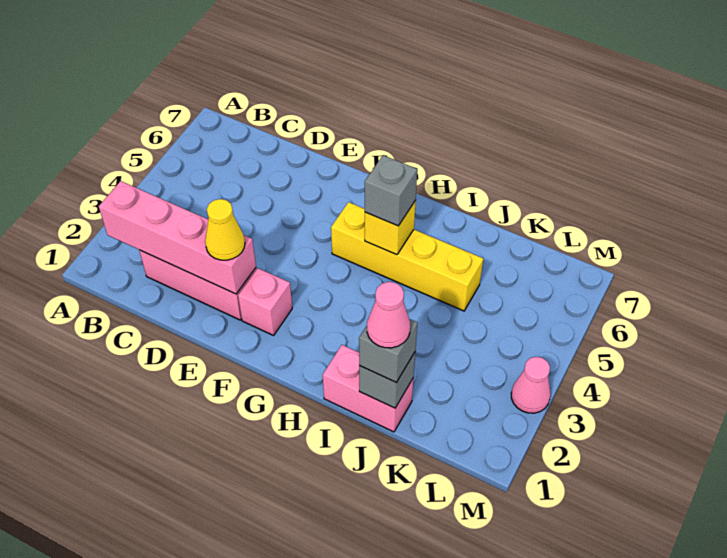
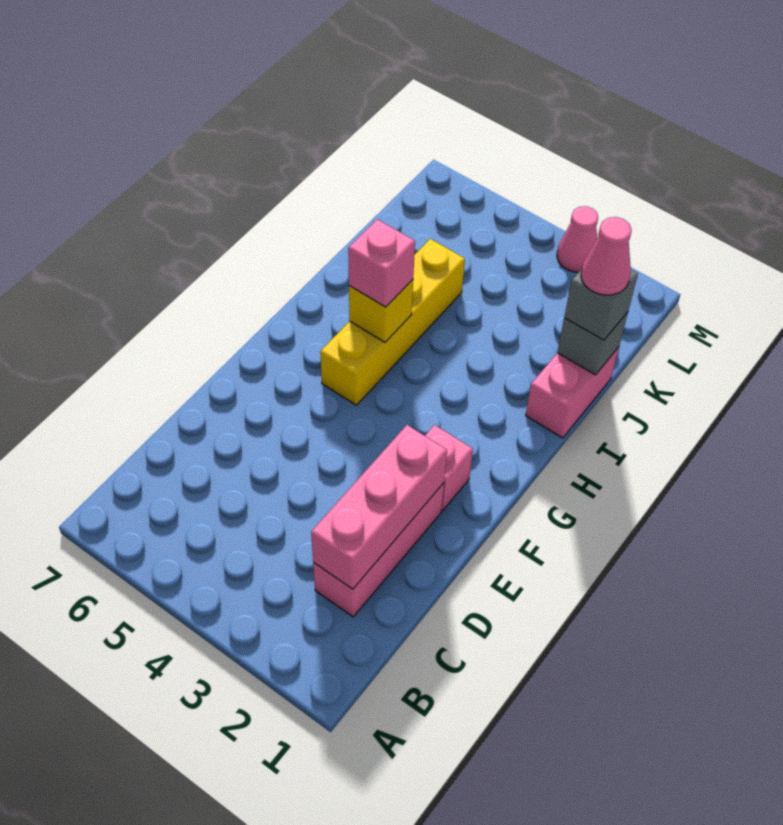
pink 1x4 brick [99,181,256,294] -> pink 1x3 brick [311,425,447,589]
yellow 1x1 cone [205,199,245,260] -> none
grey 1x1 brick [365,155,417,226] -> pink 1x1 brick [348,219,415,307]

